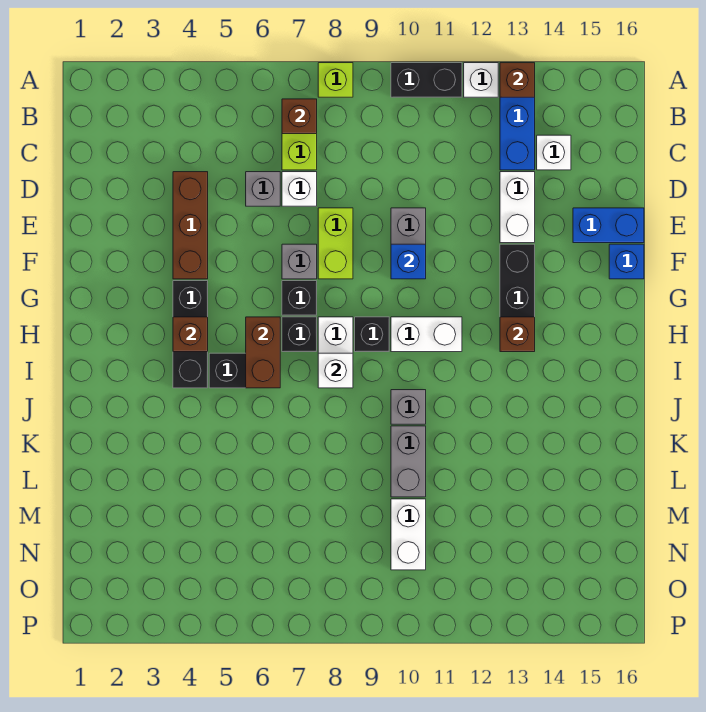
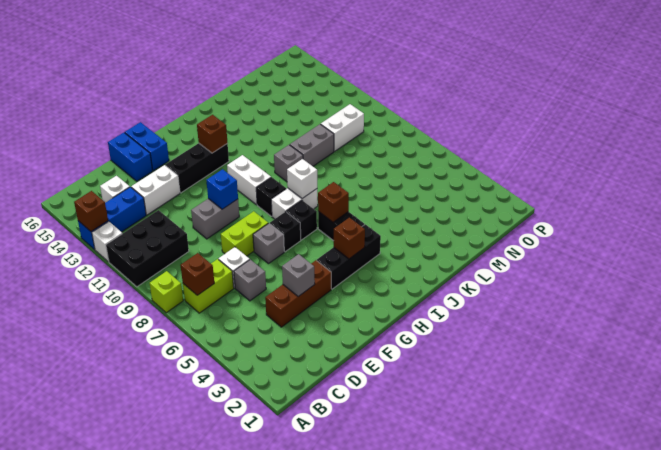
black 1x2 brick [391,63,462,97] -> black 2x3 brick [106,210,189,287]
none -> grey 1x1 brick [282,254,315,296]
blue 1x1 brick [609,244,644,279] -> blue 1x2 brick [125,122,169,171]
brown 1x2 brick [246,317,280,388] -> brown 1x1 brick [318,182,349,222]

